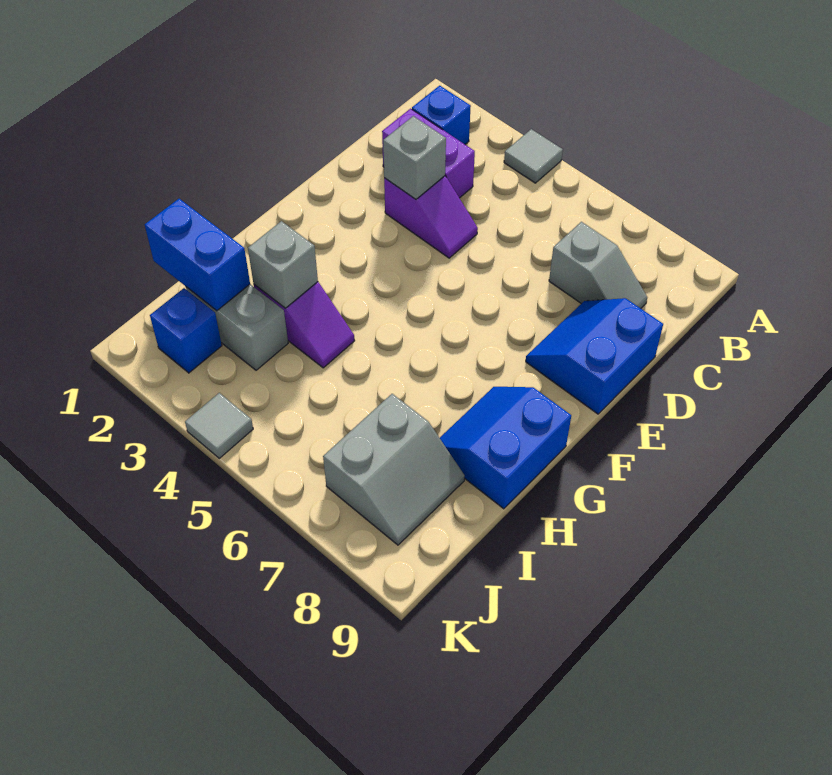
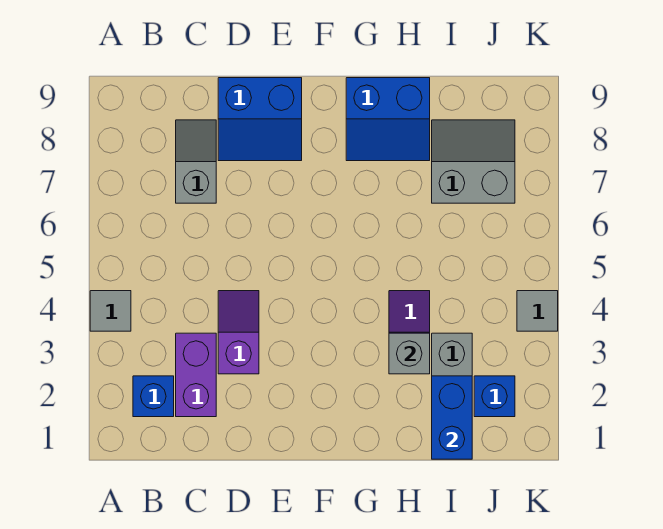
grey 1x1 brick [383,116,446,199] -> none

